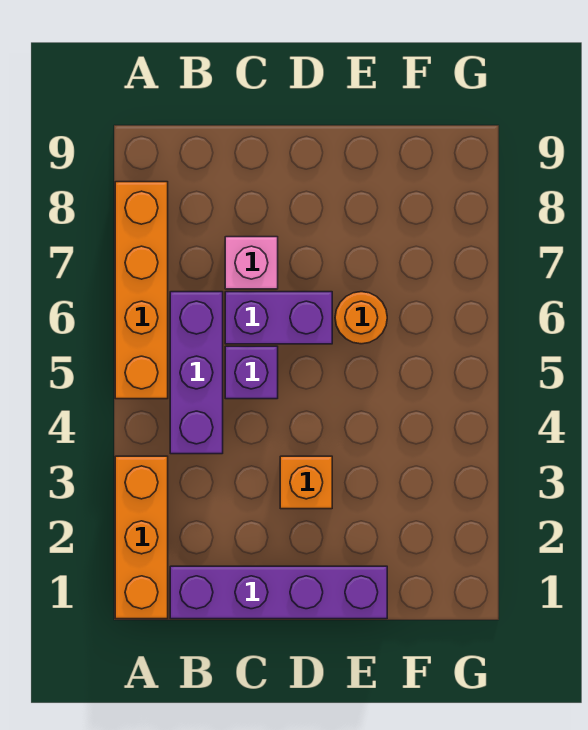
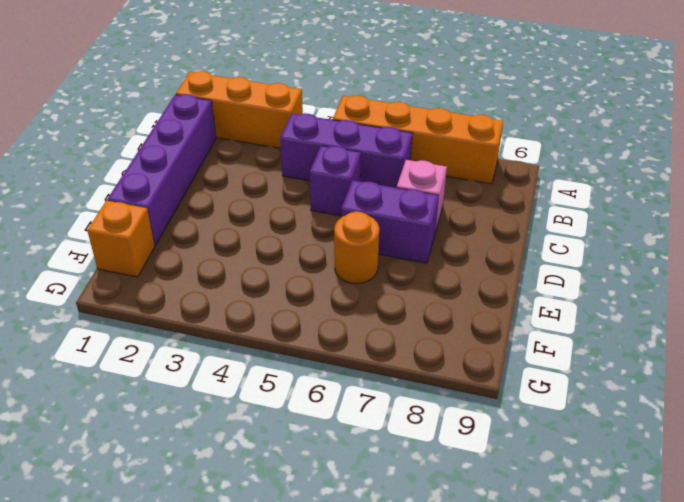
purple 1x2 brick [225,292,332,344] -> purple 1x2 brick turned to [341,180,439,263]
orange 1x1 brick [280,456,332,509] -> orange 1x1 brick moved to [87,201,155,277]

